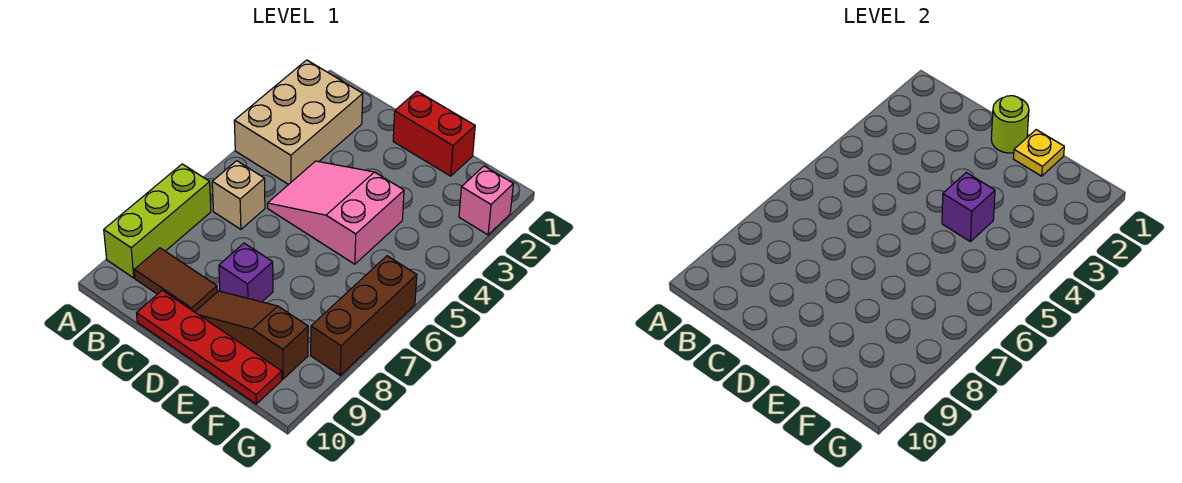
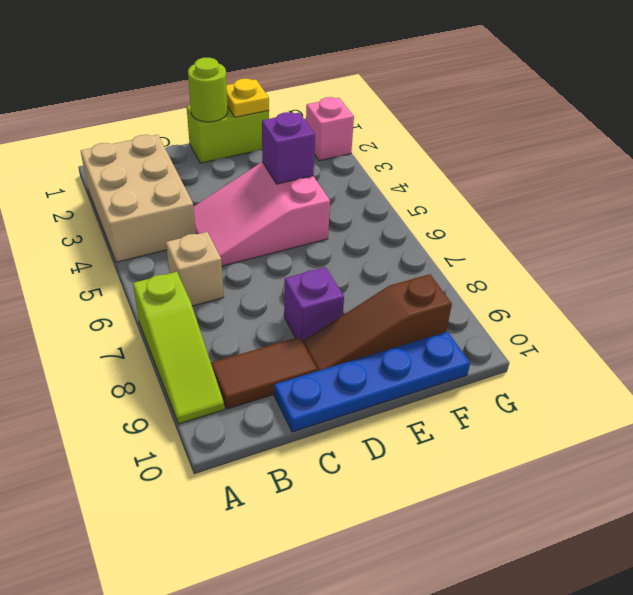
lime 1x3 brick [104,164,211,278] -> lime 1x3 slope [133,272,224,424]
red 1x4 plate [137,290,282,404] -> blue 1x4 plate [274,332,470,432]
red 1x2 brick [393,91,475,176] -> lime 1x2 brick [187,105,269,163]
brown 1x3 brick [311,256,417,375] -> none

